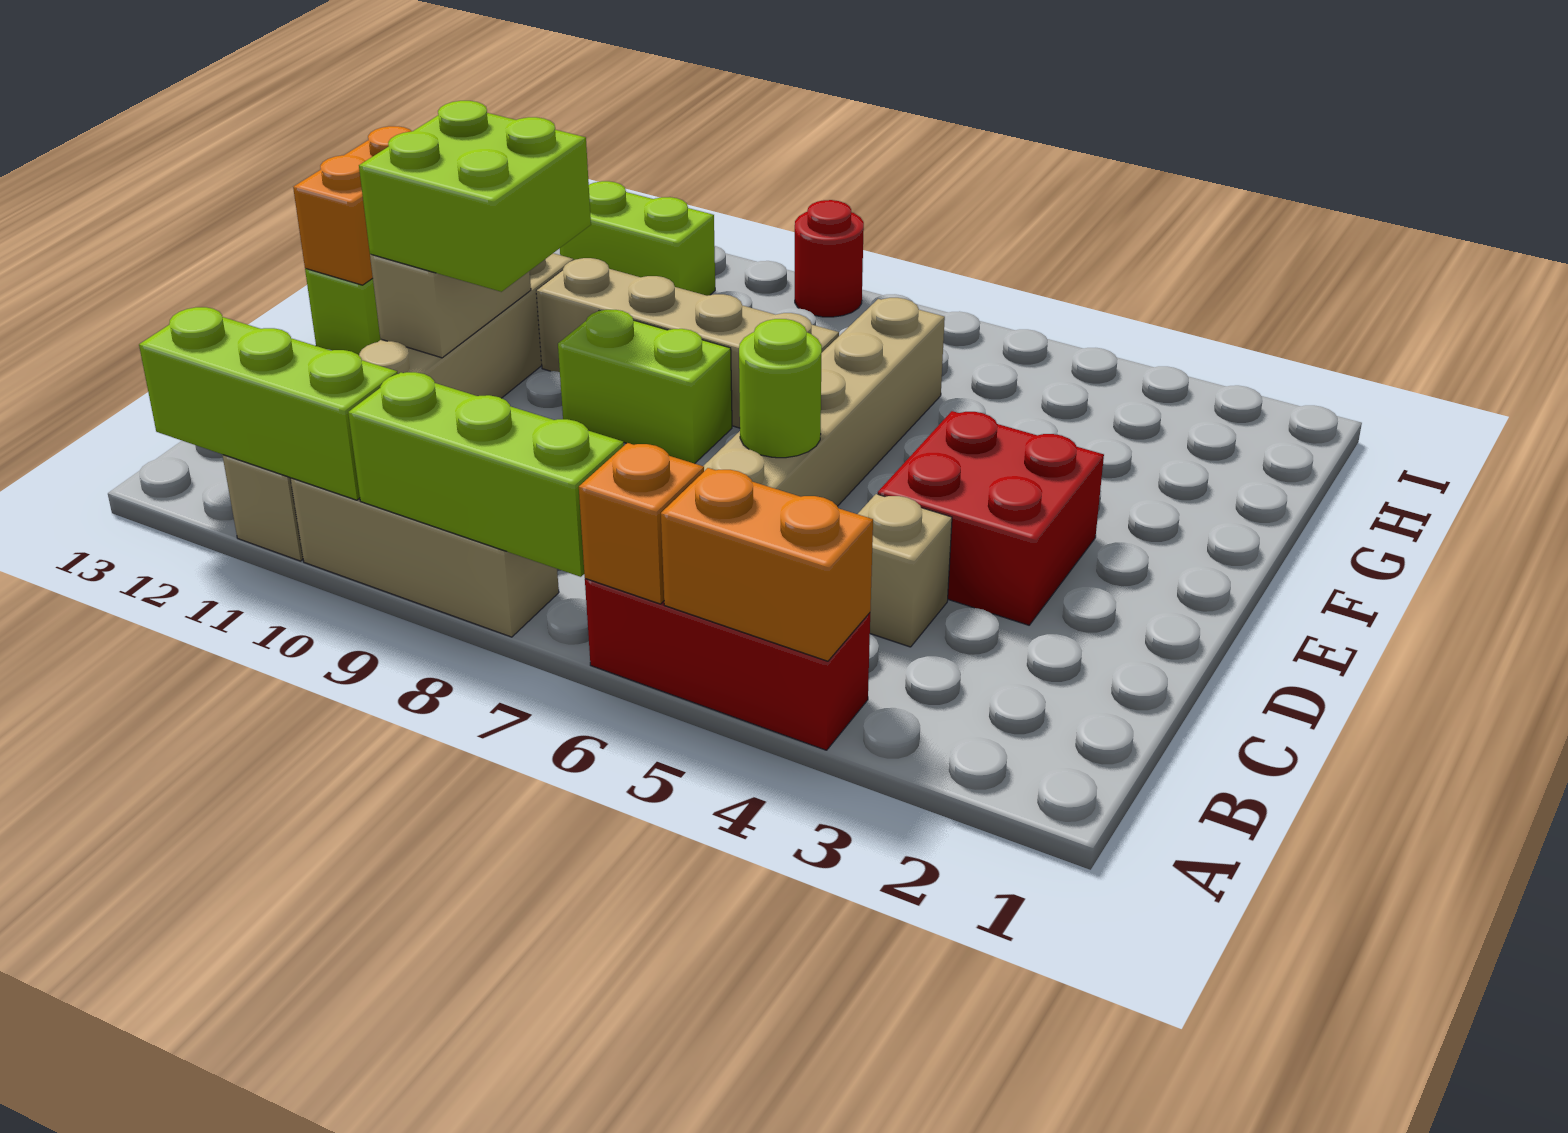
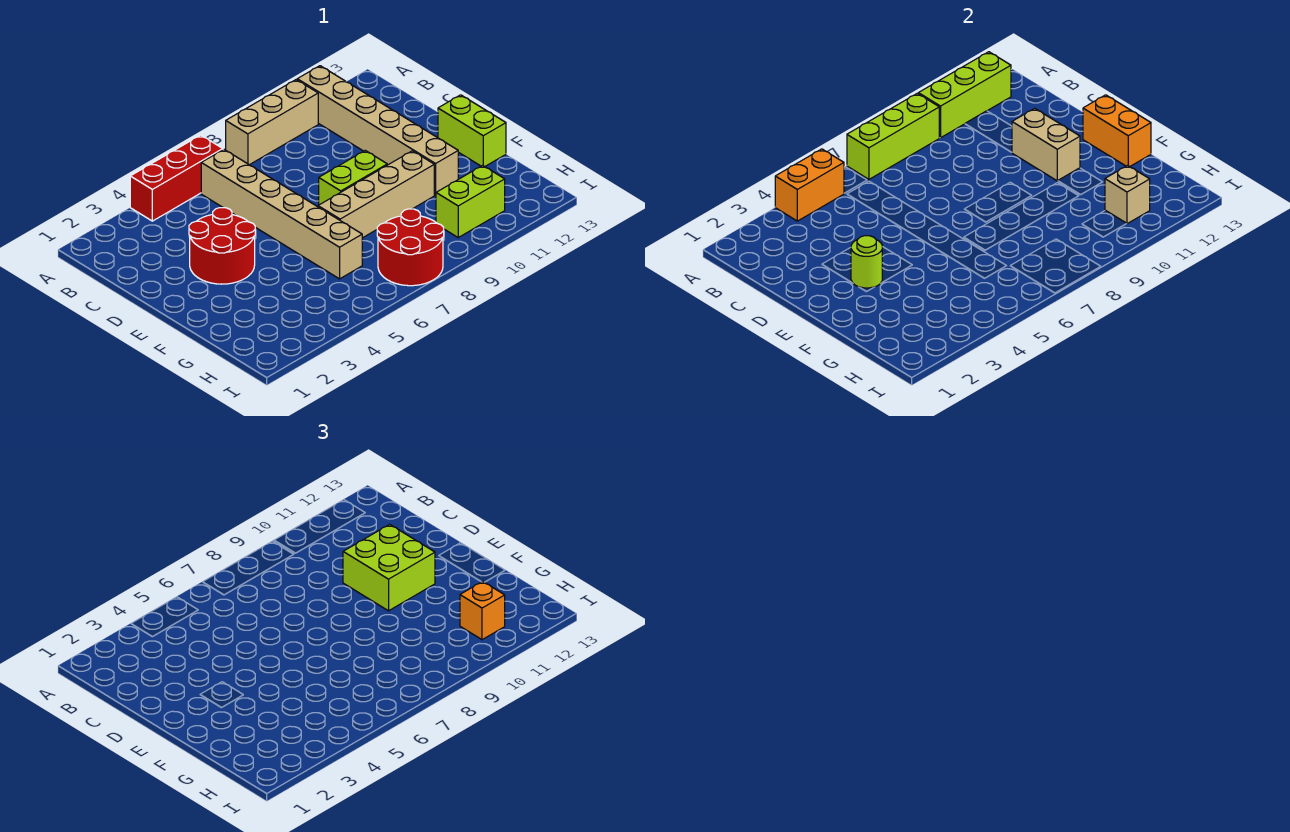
orange 1x1 brick [579,443,704,604] -> orange 1x1 brick moved to [460,581,505,640]
tan 1x1 brick [858,494,952,647] -> tan 1x1 brick moved to [1105,165,1150,224]
red 2x2 brick [878,411,1104,625] -> red 2x2 round brick [189,208,255,284]
lime 1x1 round brick [739,319,822,458] -> lime 1x1 round brick moved to [851,236,882,288]
red 1x1 round brick [795,200,864,317] -> red 2x2 round brick [377,209,444,286]

